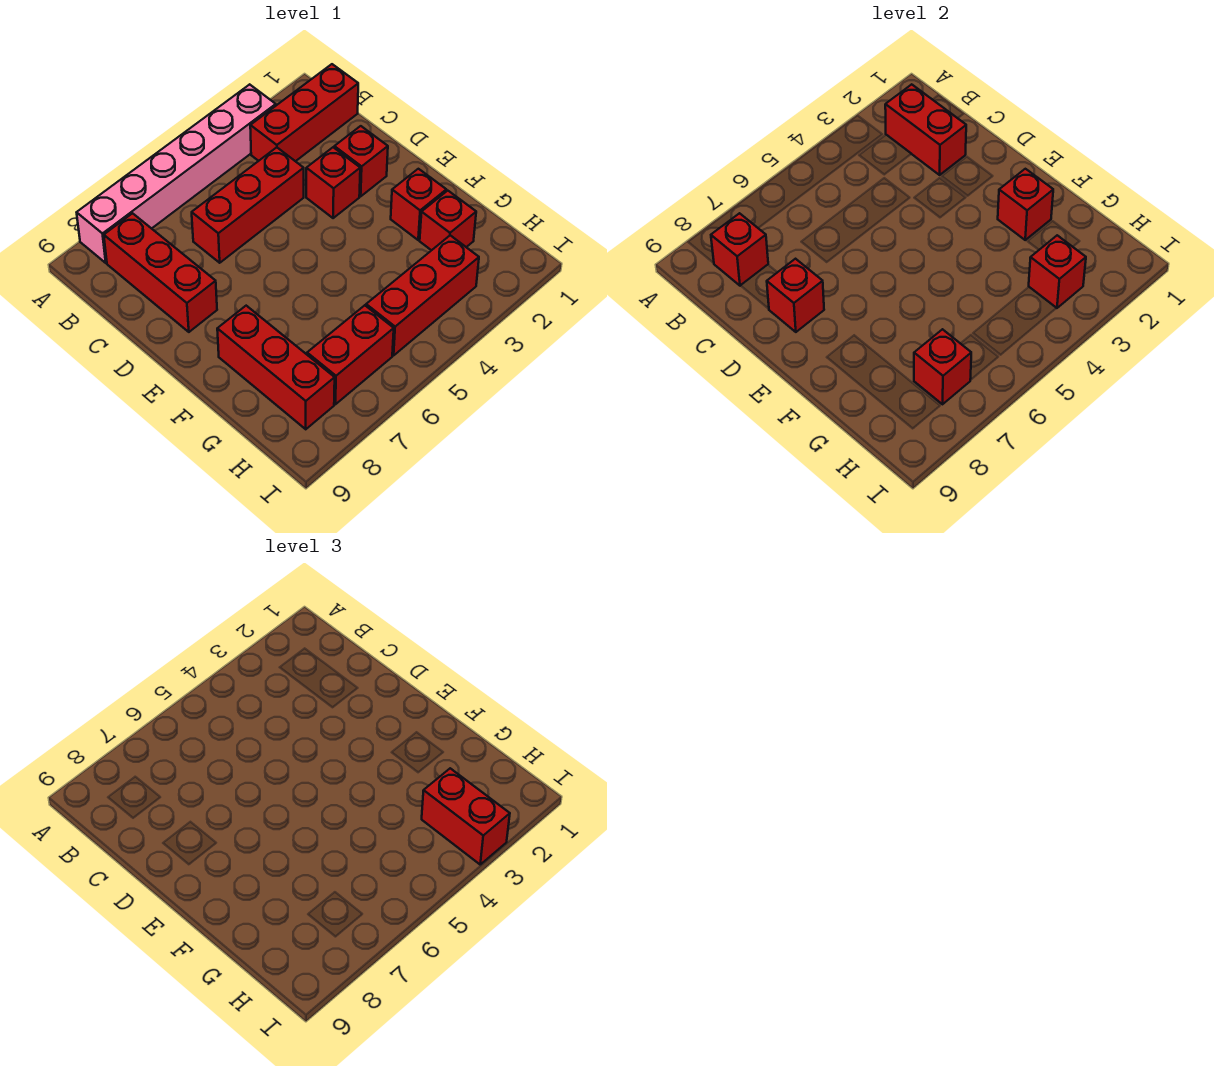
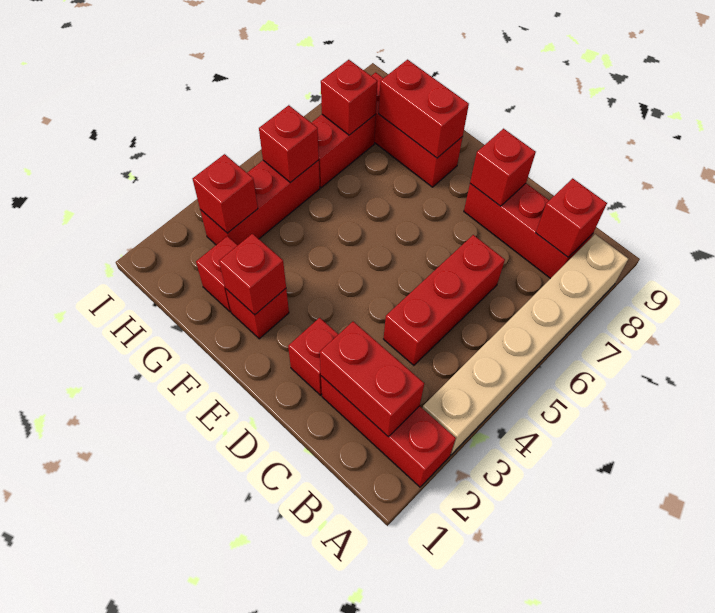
pink 1x6 brick [77,84,276,263] -> tan 1x6 brick [423,234,628,455]
red 1x3 brick [250,64,358,161] -> red 1x3 brick turned to [321,376,456,487]
red 1x1 brick [306,147,360,218] -> red 1x1 brick moved to [259,105,319,183]
red 1x2 brick [422,768,510,864] -> red 1x2 brick moved to [379,60,469,158]

